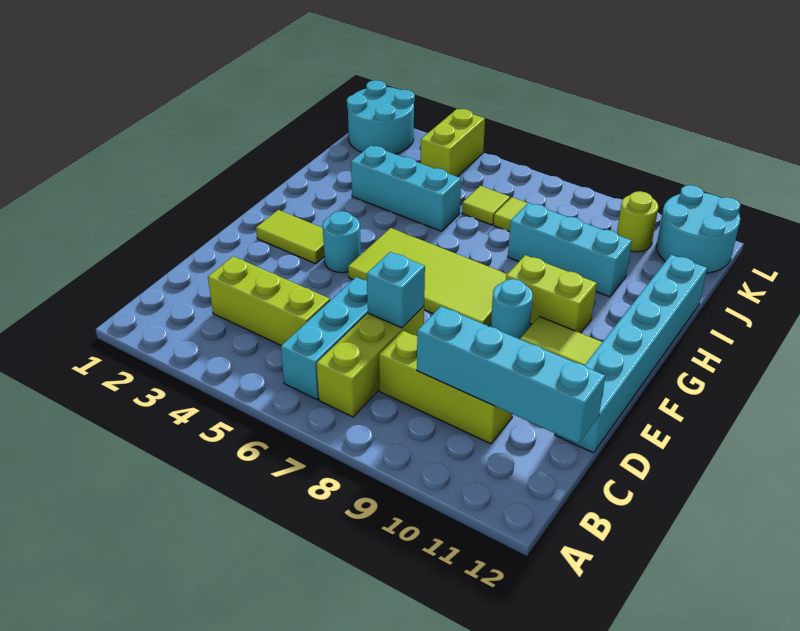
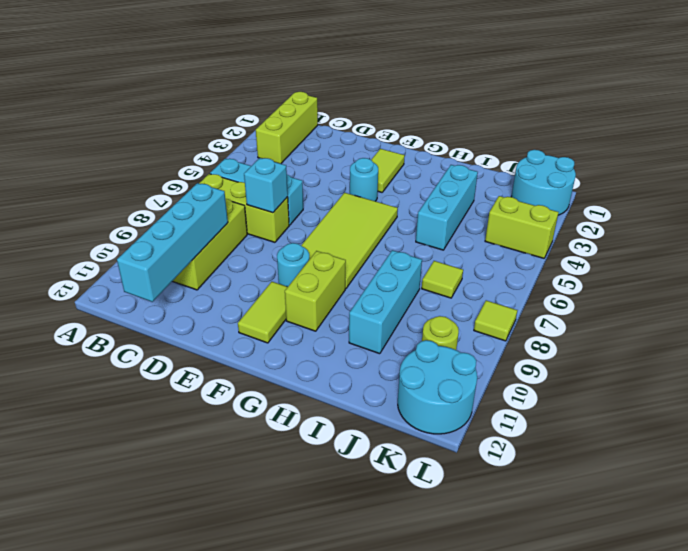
lime 1x3 brick [208,256,330,345] -> lime 1x3 brick moved to [256,92,318,164]
cyan 1x6 brick [555,255,707,453] -> none
lime 1x1 tile [462,186,510,225] -> lime 1x1 tile moved to [474,300,517,341]

